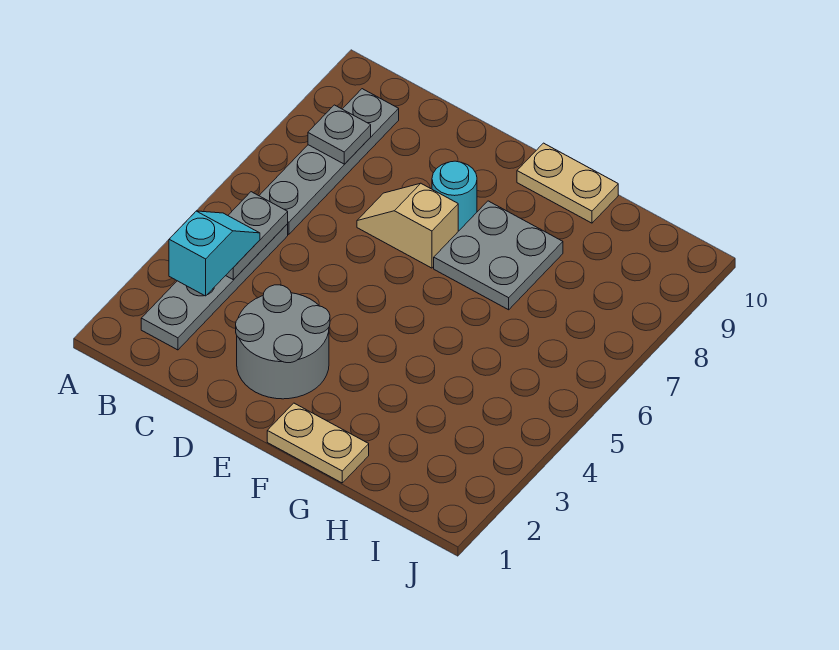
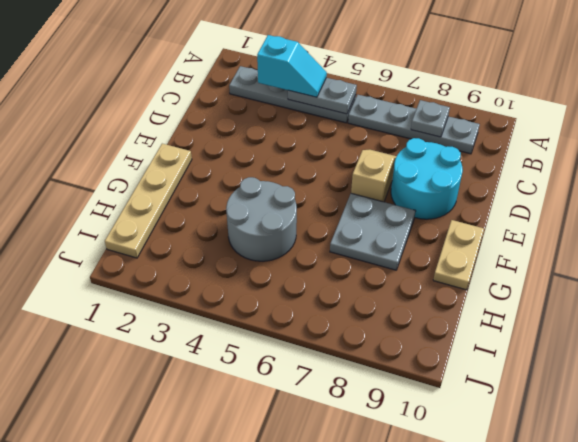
grey 2x2 round brick [236,285,330,399] -> grey 2x2 round brick moved to [226,177,297,261]
cyan 1x1 round brick [432,161,477,231] -> cyan 2x2 round brick [391,138,463,219]
tan 1x2 plate [267,403,369,483] -> tan 1x4 plate [105,144,192,258]

